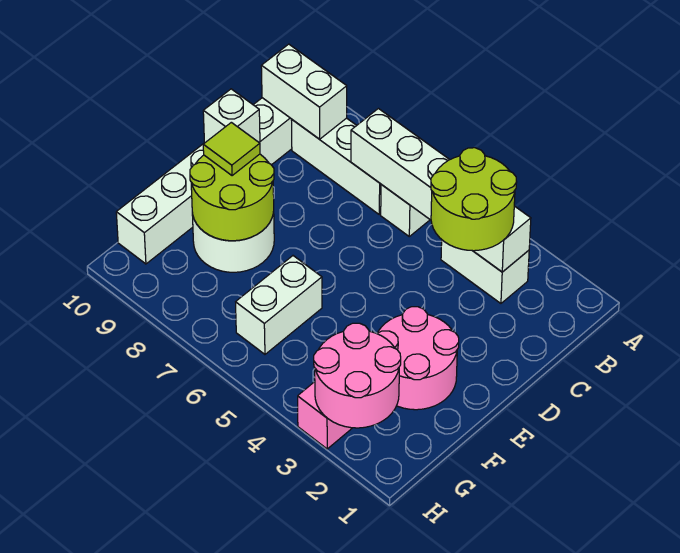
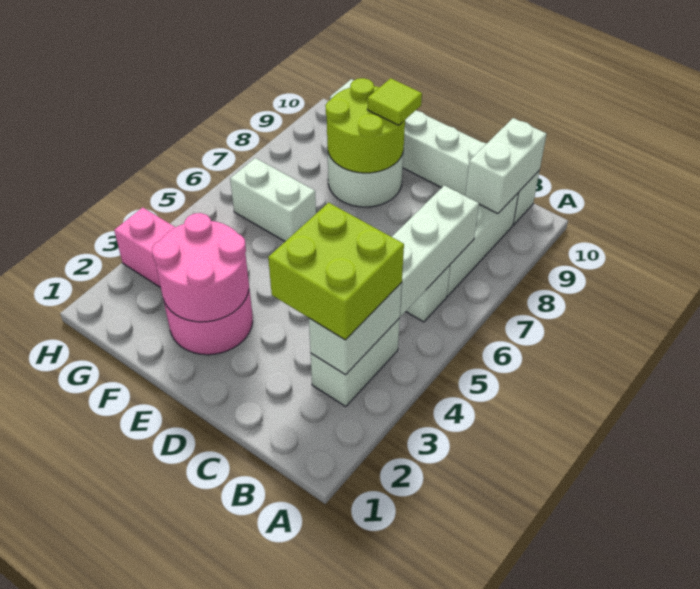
lime 2x2 round brick [431,148,517,251] -> lime 2x2 brick [268,203,404,340]
white 1x1 brick [203,89,260,143] -> none
pink 2x2 round brick [314,323,401,428] -> pink 2x2 round brick moved to [152,213,249,322]

